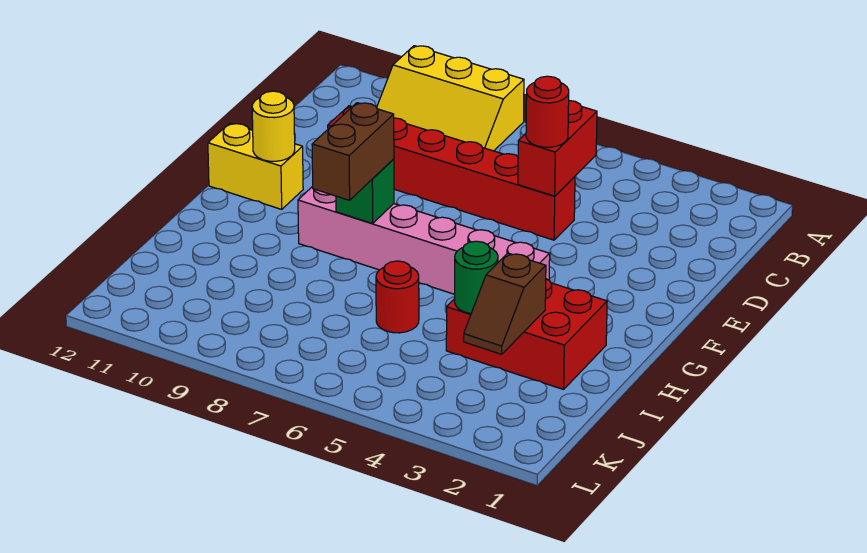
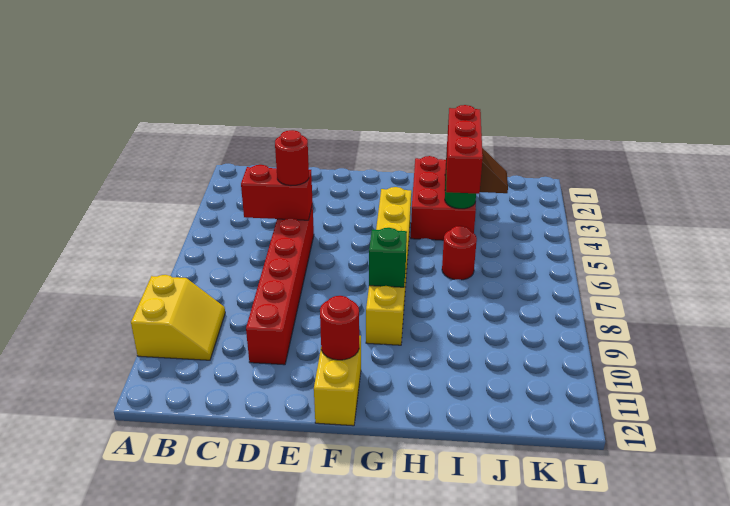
yellow 2x3 slope [377,46,524,151] -> yellow 2x2 slope [131,275,225,360]
yellow 1x1 round brick [252,91,295,161] -> red 1x1 round brick [320,296,359,360]
pink 1x6 brick [298,186,550,294] -> yellow 1x6 brick [366,187,411,345]
brown 1x2 brick [312,103,394,200] -> none
none -> red 1x3 brick [446,105,483,194]

